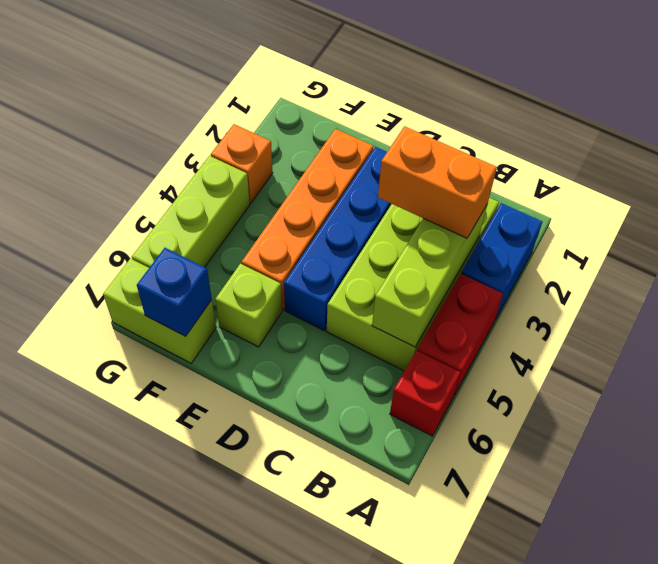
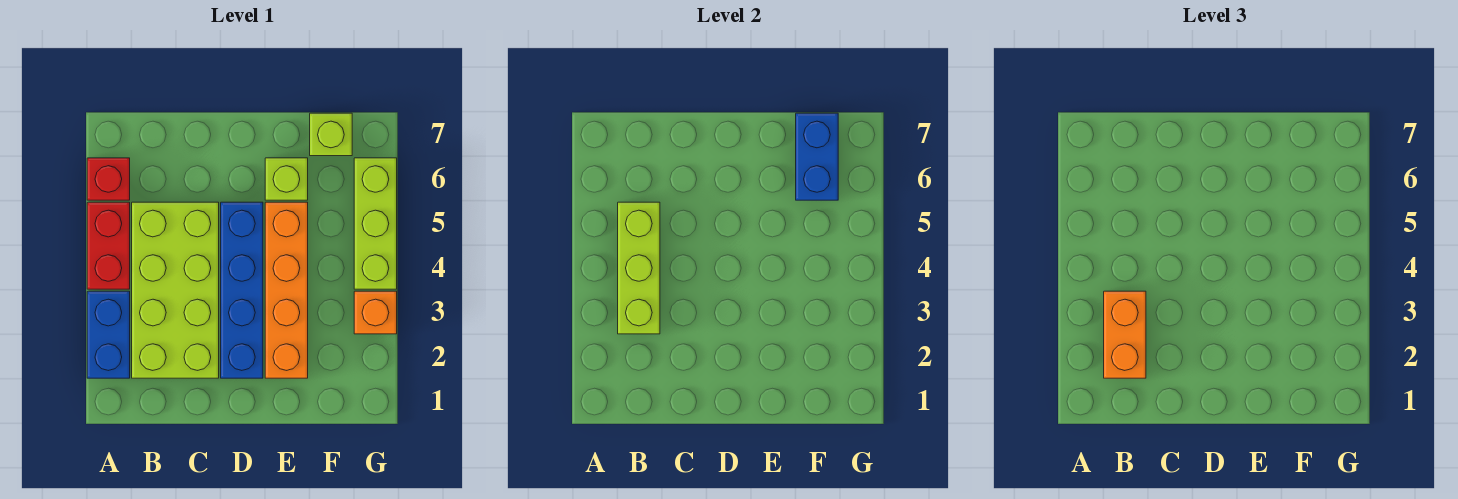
orange 1x2 brick [378,126,497,238] -> orange 1x2 brick turned to [1104,291,1146,378]
lime 1x2 brick [103,259,216,363] -> lime 1x1 brick [310,113,352,156]
blue 1x1 brick [137,248,212,336] -> blue 1x2 brick [796,113,838,200]

